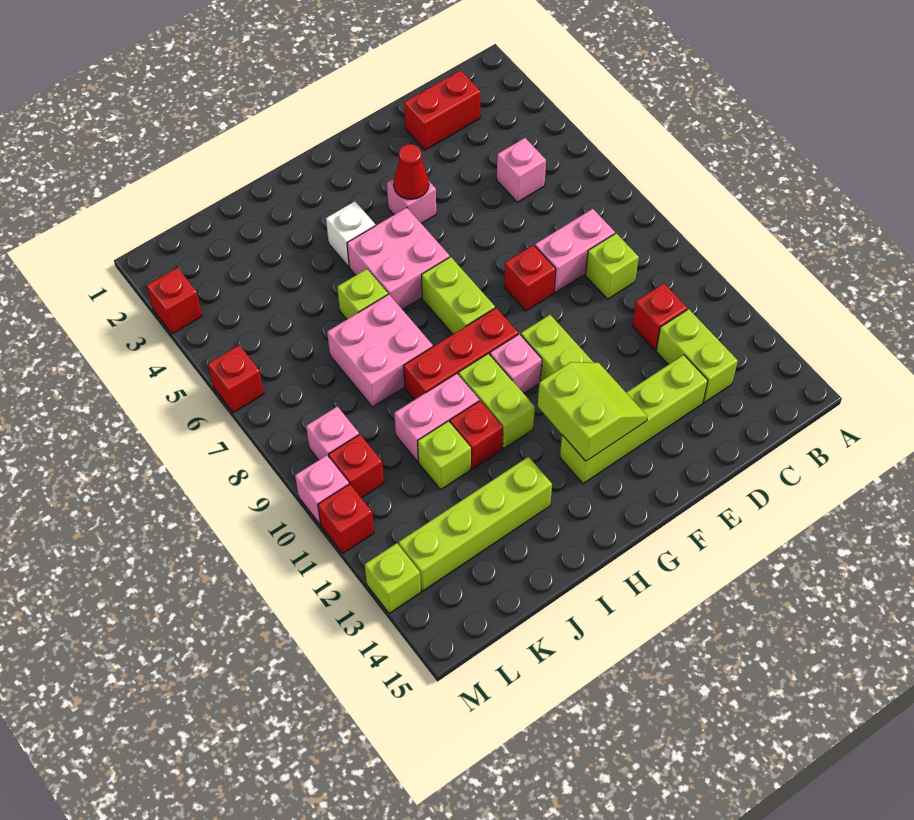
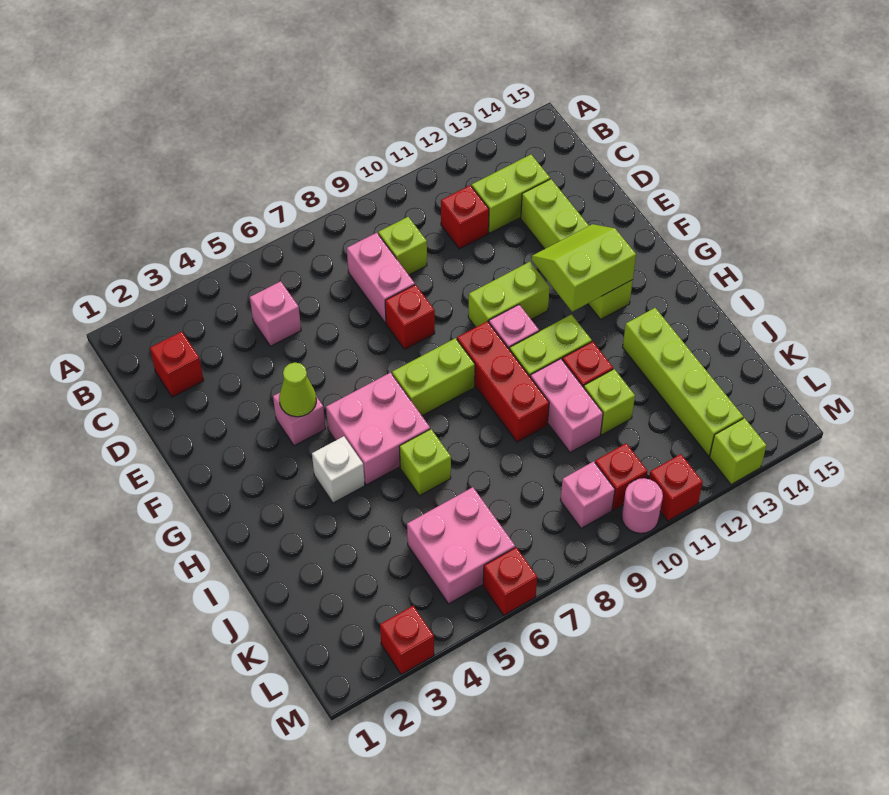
red 1x2 brick [404,70,481,150] -> red 1x1 brick [150,332,204,397]
red 1x1 cone [394,144,429,199] -> lime 1x1 cone [279,363,316,417]
pink 2x2 brick [327,294,433,407] -> pink 2x2 brick moved to [407,487,515,604]
pink 1x1 brick [295,455,349,524] -> pink 1x1 round brick [622,478,663,533]

